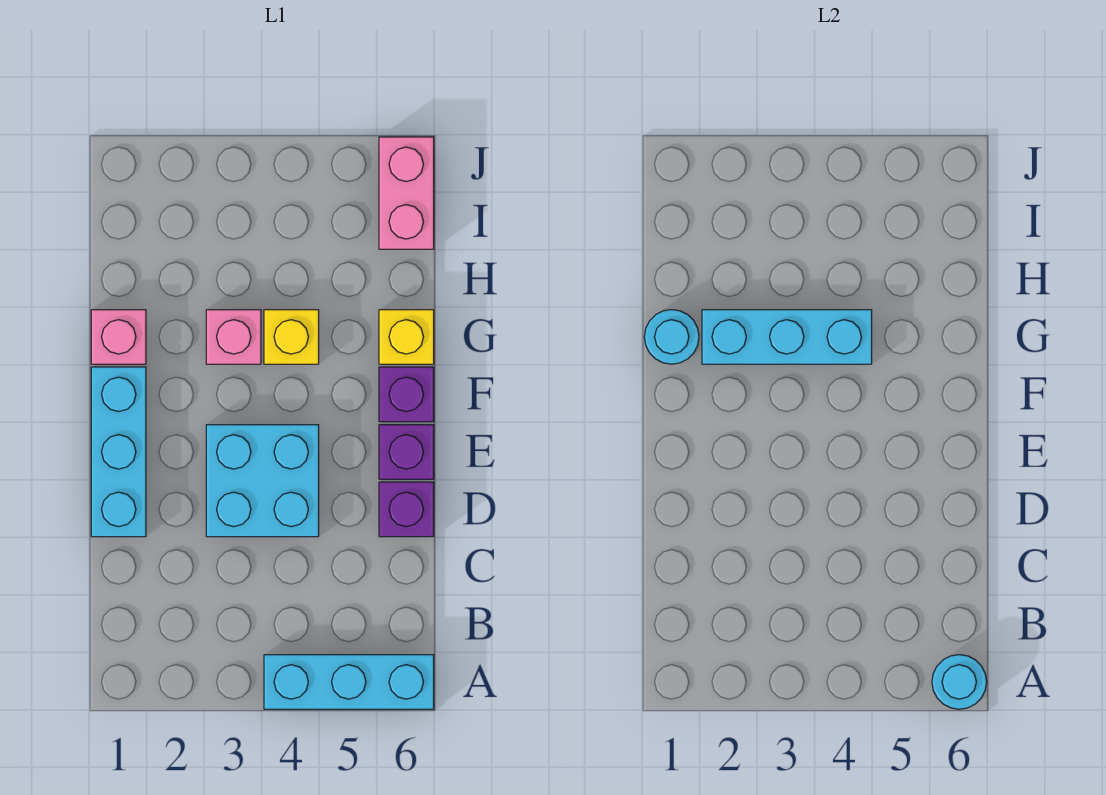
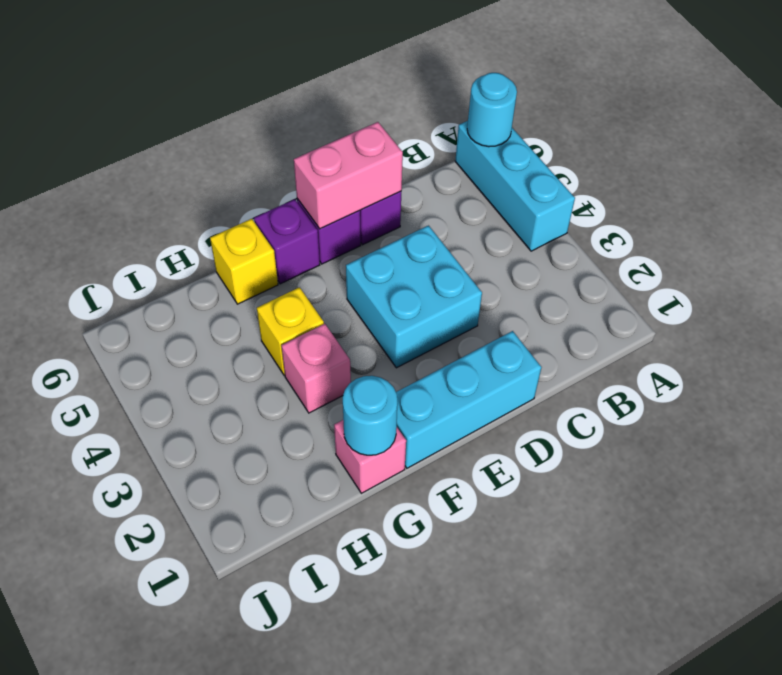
cyan 1x3 brick [702,310,872,364] -> none
pink 1x2 brick [379,137,434,249] -> pink 1x2 brick moved to [294,122,403,229]

